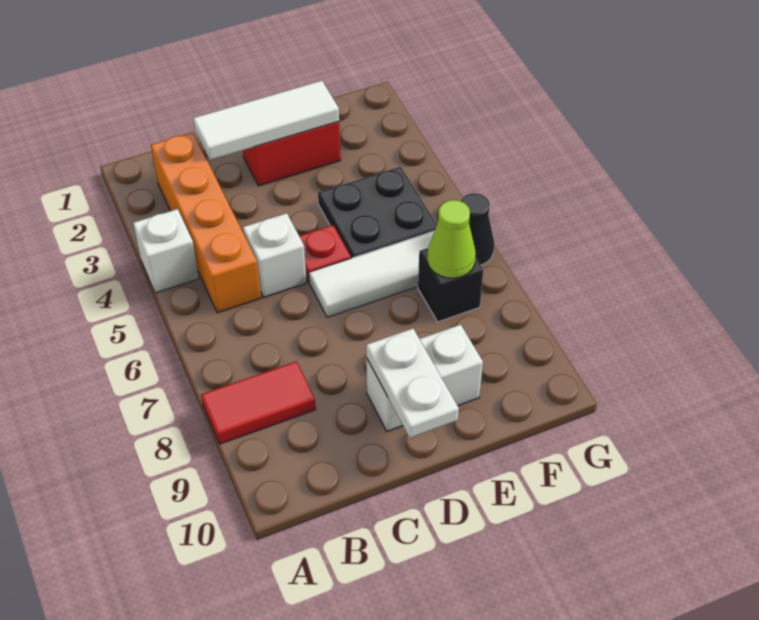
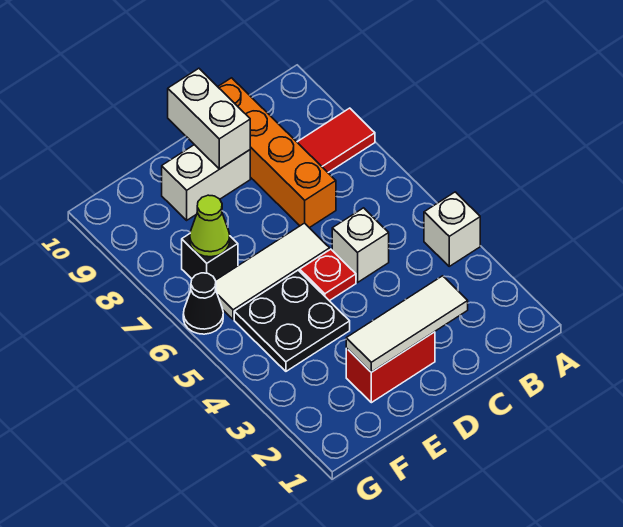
orange 1x4 brick [151,132,261,313] -> orange 1x4 brick moved to [218,78,336,228]
white 1x2 plate [366,329,459,438] -> white 1x2 brick [168,68,250,169]

